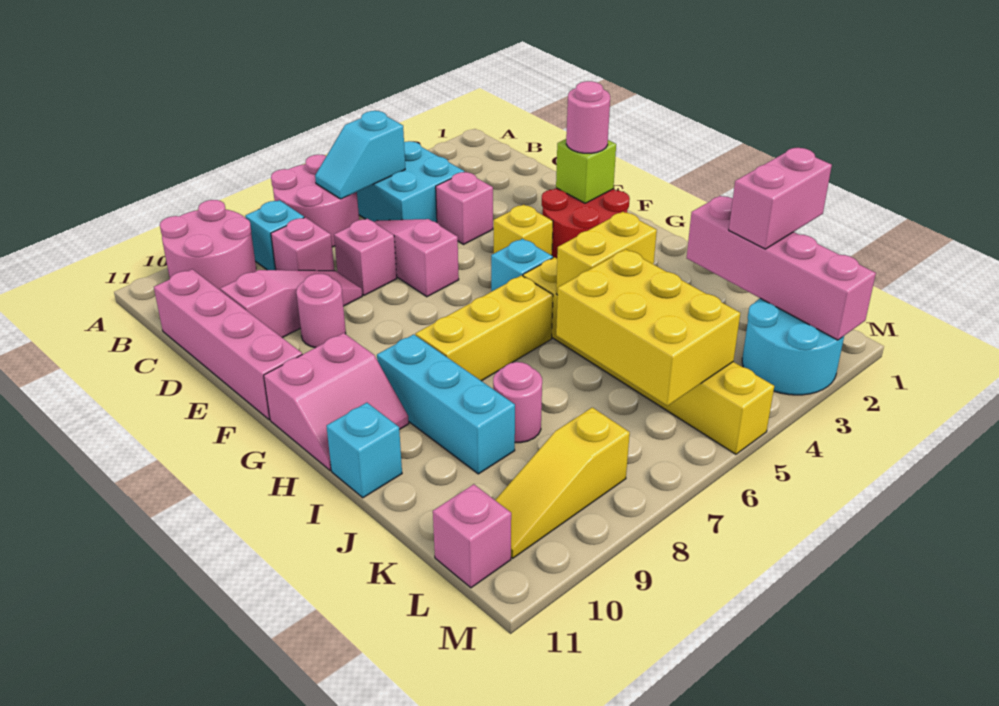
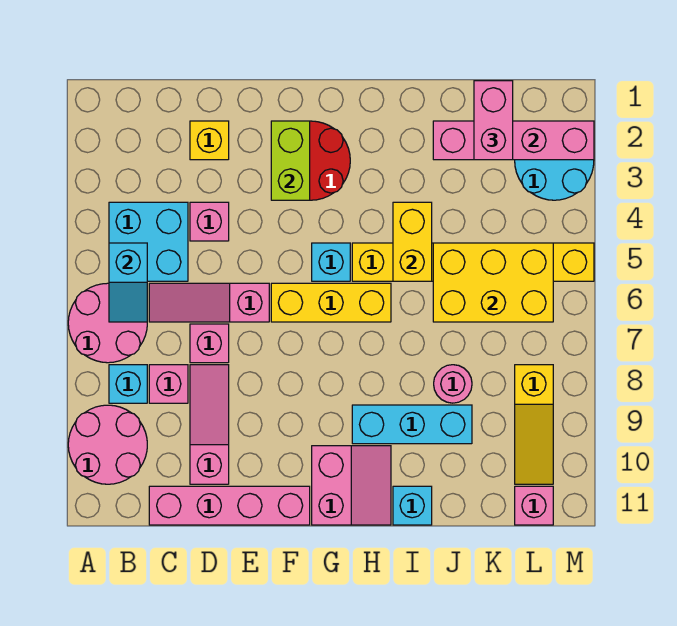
pink 1x1 round brick [296,274,346,348] -> none
lime 1x1 brick [556,139,616,203] -> lime 1x2 brick [271,121,310,200]
pink 1x1 round brick [566,81,610,153] -> none
yellow 1x1 brick [494,205,553,255] -> yellow 1x1 brick moved to [190,121,229,160]
yellow 1x3 brick [416,275,553,381] -> yellow 1x3 brick turned to [271,283,391,322]

